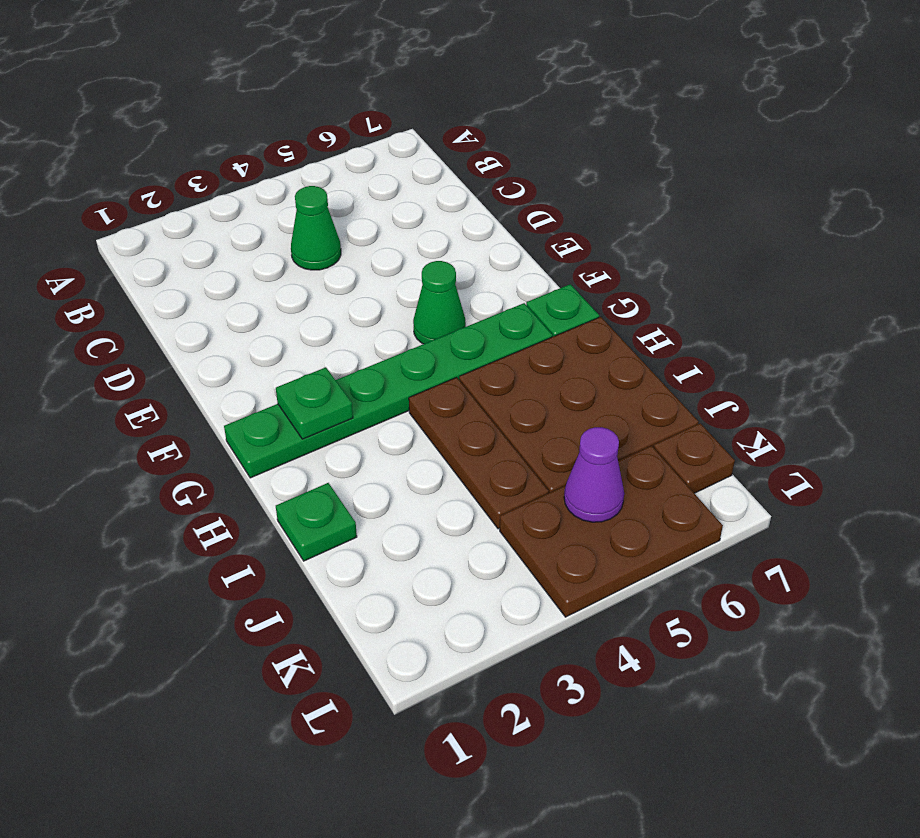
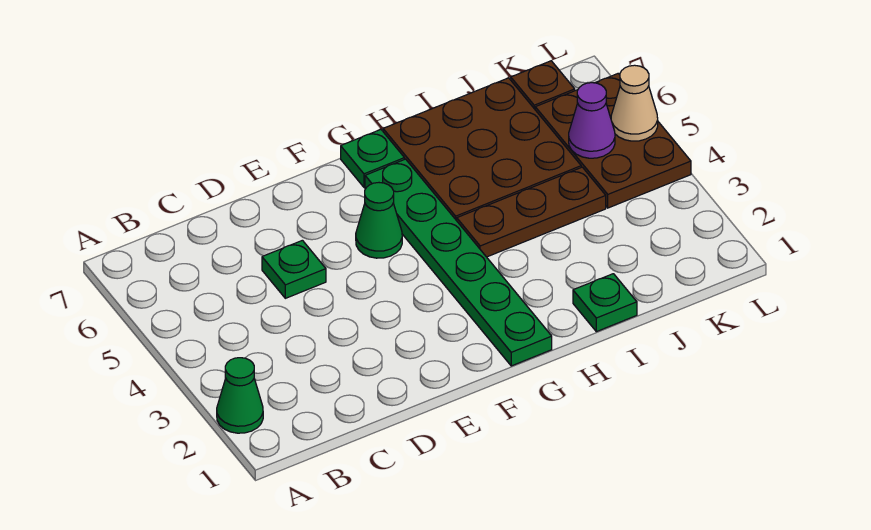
green 1x1 cone [291,186,341,270] -> green 1x1 cone moved to [217,358,263,433]
green 1x1 plate [276,367,353,439] -> green 1x1 plate moved to [262,240,326,298]
none -> tan 1x1 cone [611,65,658,141]

